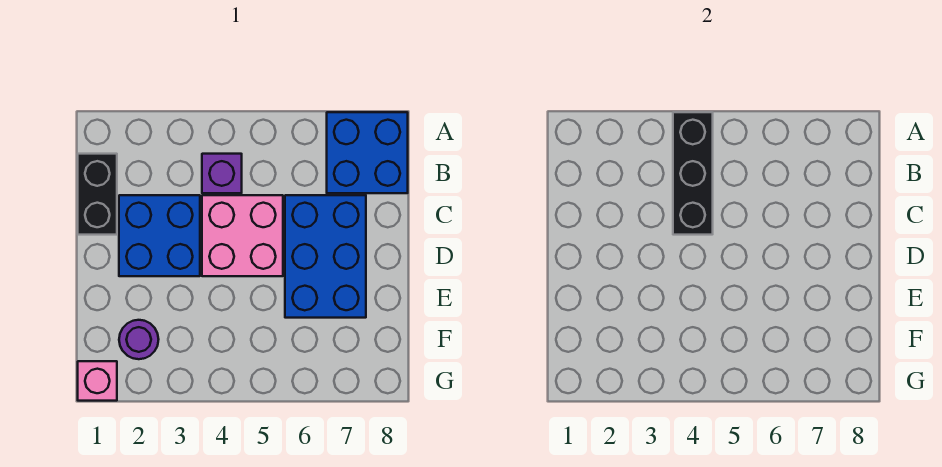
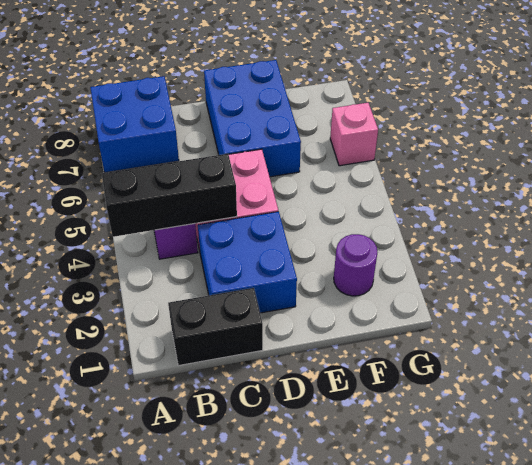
blue 2x3 brick [285,195,366,318] -> blue 2x3 brick turned to [204,60,301,177]
pink 1x1 brick [78,361,117,401] -> pink 1x1 brick moved to [330,103,378,166]

